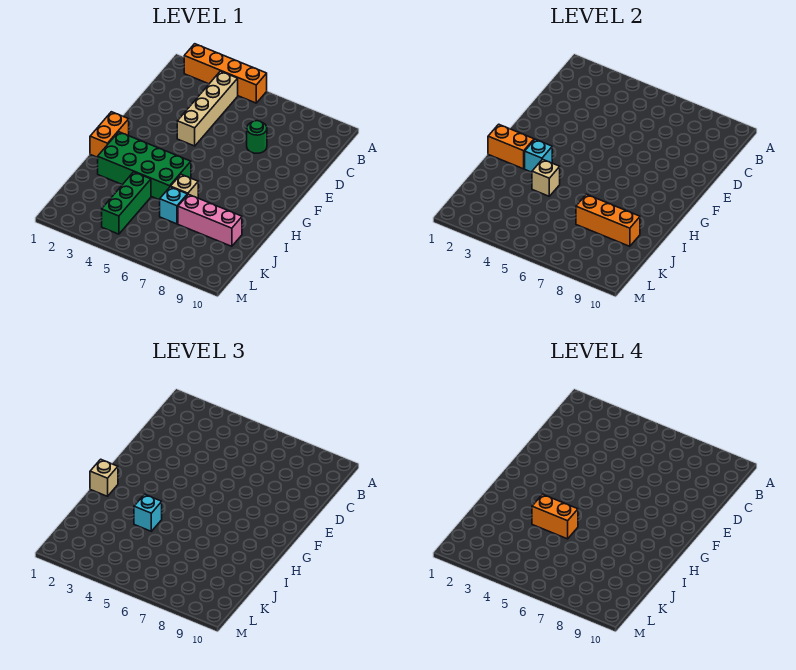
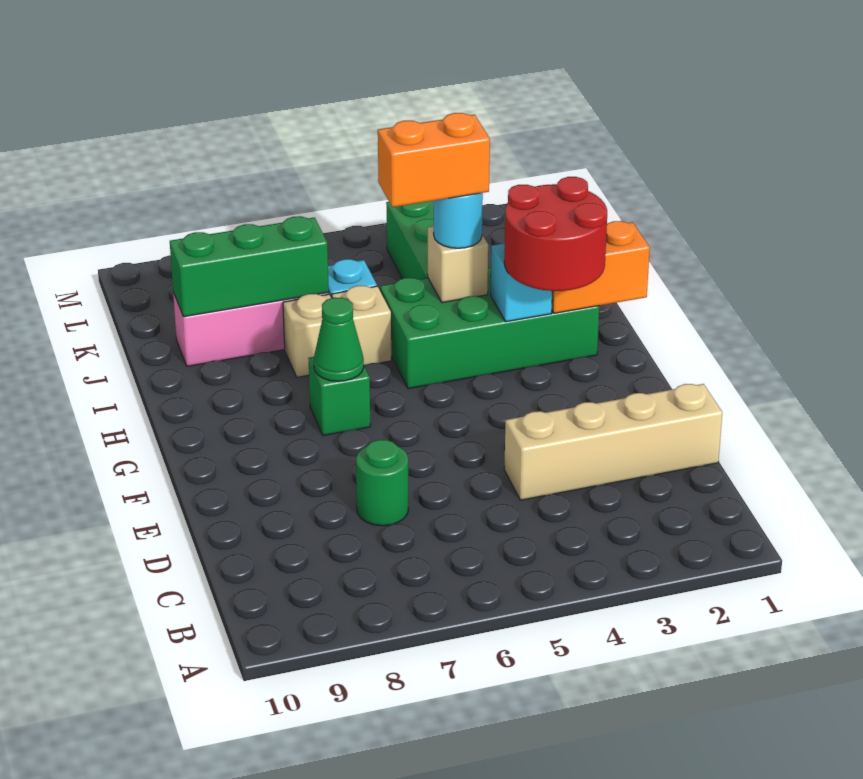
orange 1x4 brick [184,44,267,103] -> none
tan 1x4 brick [177,71,238,146] -> tan 1x4 brick turned to [504,384,722,500]
orange 1x2 brick [90,112,129,157] -> none
none -> red 2x2 round brick [504,177,607,291]
none -> green 1x1 brick [308,357,370,436]
none -> green 1x1 cone [314,297,364,381]
tan 1x1 brick [90,459,118,496] -> tan 1x1 brick moved to [283,294,331,377]
cyan 1x1 brick [134,494,162,531] -> cyan 1x1 round brick [434,193,483,248]
orange 1x3 brick [576,194,640,246] -> green 1x3 brick [170,216,329,317]

